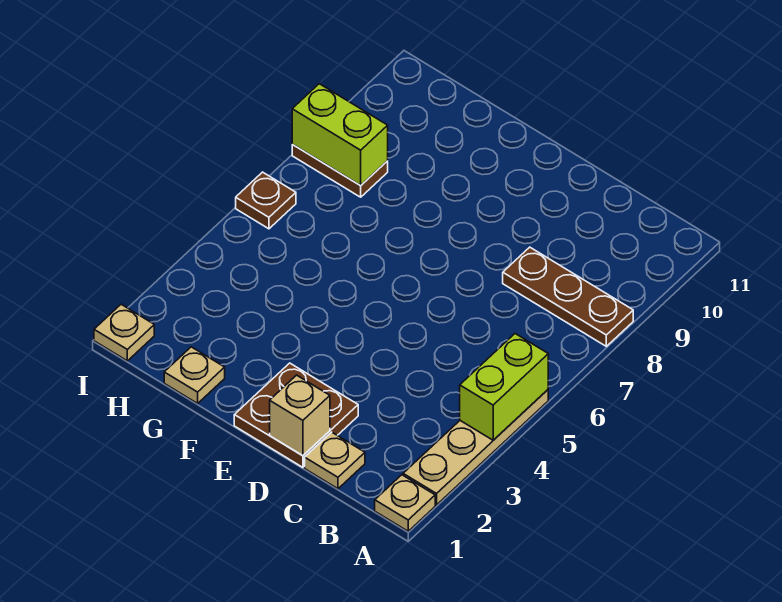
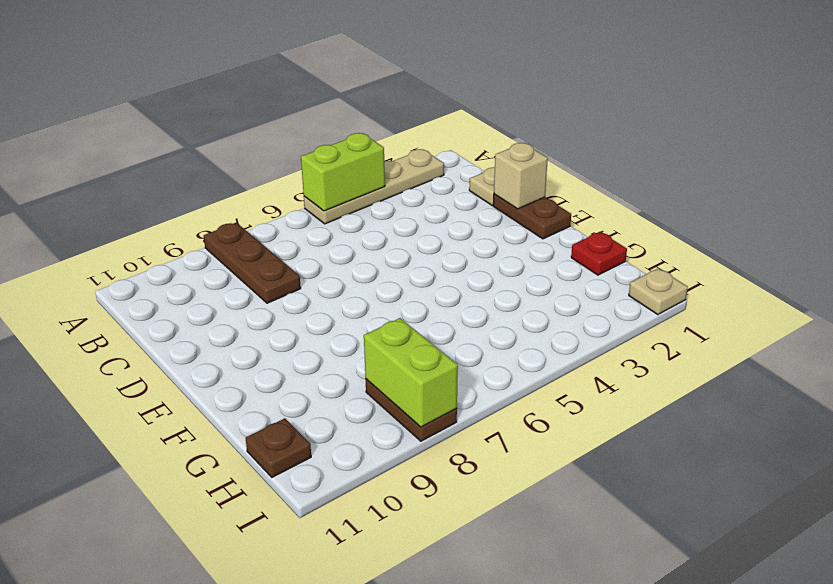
tan 1x1 plate [375,475,435,531] -> none
brown 2x2 plate [234,363,358,467] -> brown 1x2 plate [493,194,571,239]
tan 1x1 plate [164,347,225,403] -> red 1x1 plate [571,232,627,275]
brown 1x1 plate [236,172,296,229] -> brown 1x1 plate moved to [246,418,311,477]

